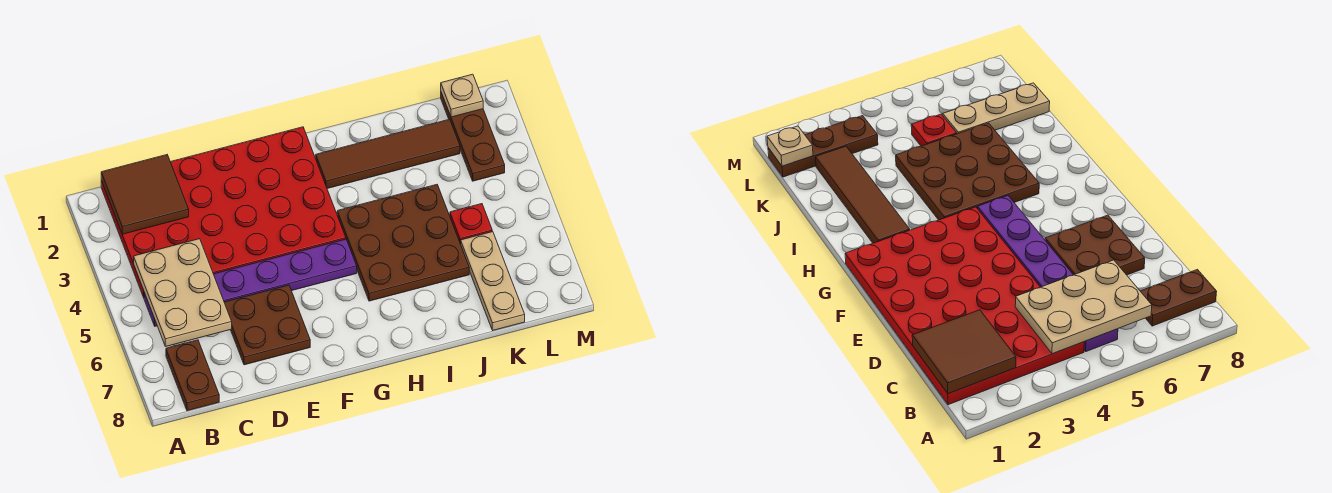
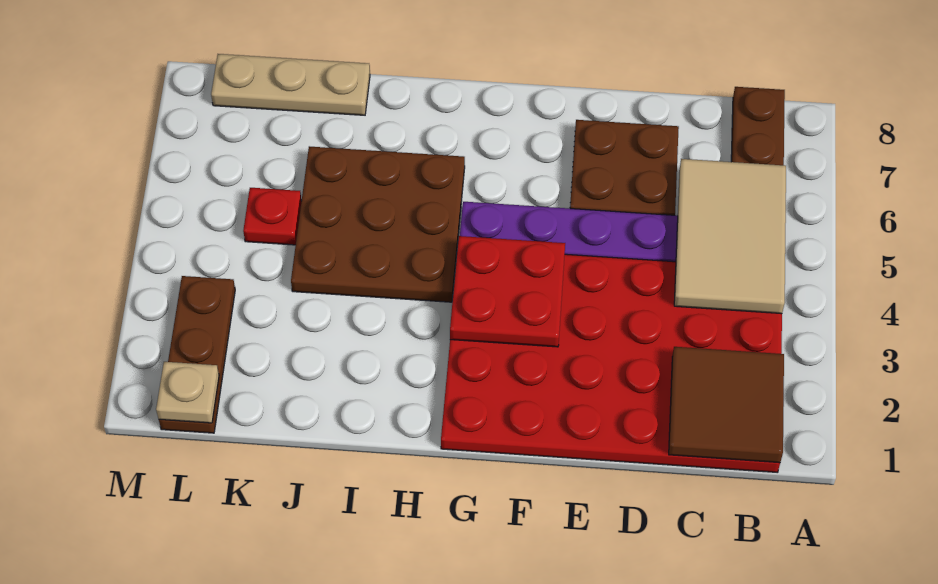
tan 2x3 plate [134,239,232,347] -> tan 2x3 tile [674,159,786,314]
none -> red 2x2 plate [450,236,565,347]
brown 1x4 tile [316,119,460,189] -> none
tan 1x3 plate [461,232,525,330] -> tan 1x3 plate turned to [211,54,370,115]

